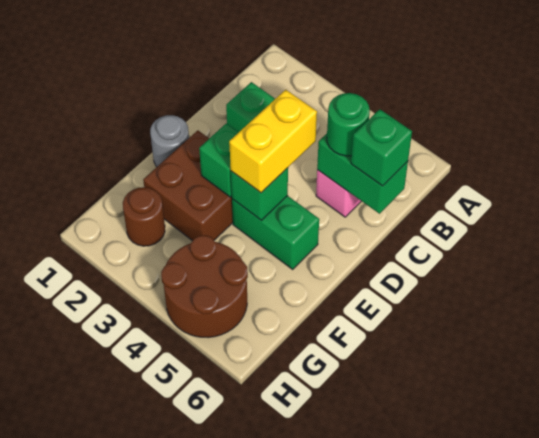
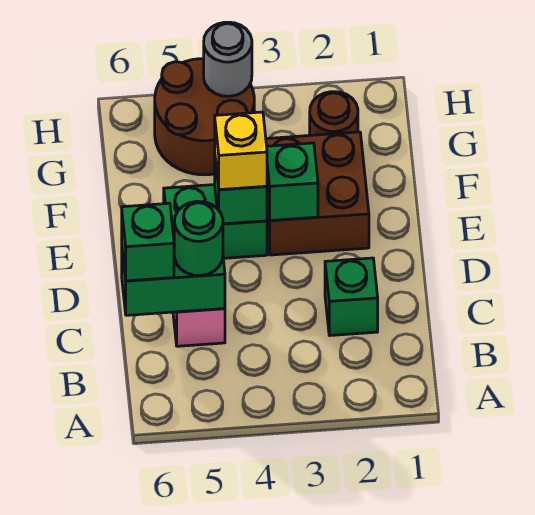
yellow 1x2 brick [229,90,317,193] -> yellow 1x1 brick [215,112,267,190]
grey 1x1 round brick [150,115,189,167] -> grey 1x1 round brick moved to [204,22,252,96]

